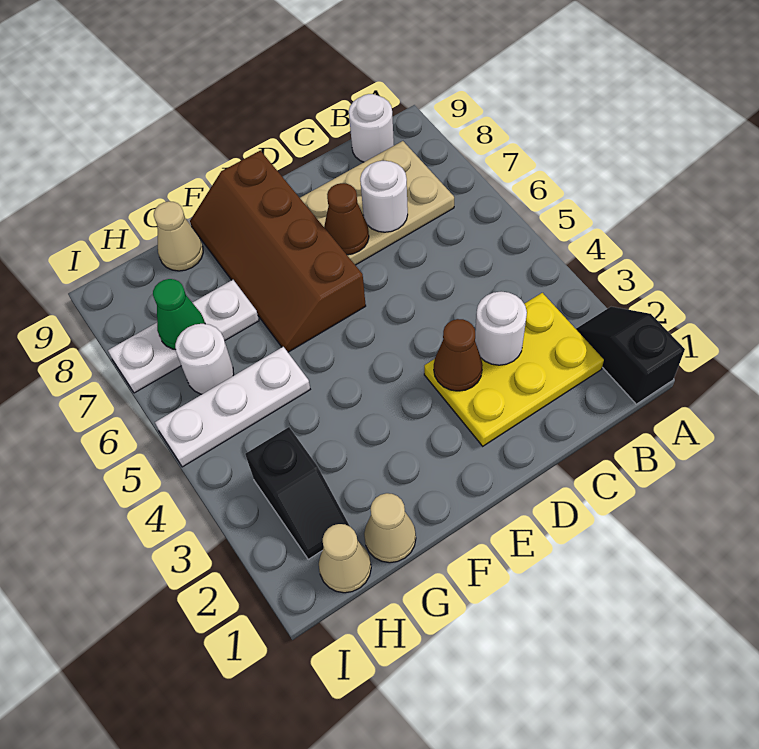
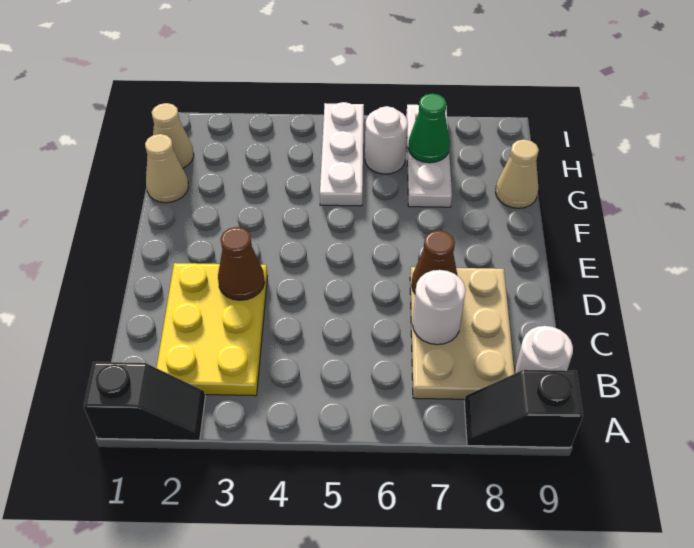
white 1x1 round brick [475,292,527,365] -> none
brown 2x4 slope [190,150,366,352] -> none
black 1x2 slope [245,427,350,559] -> black 1x2 slope moved to [464,370,583,447]

